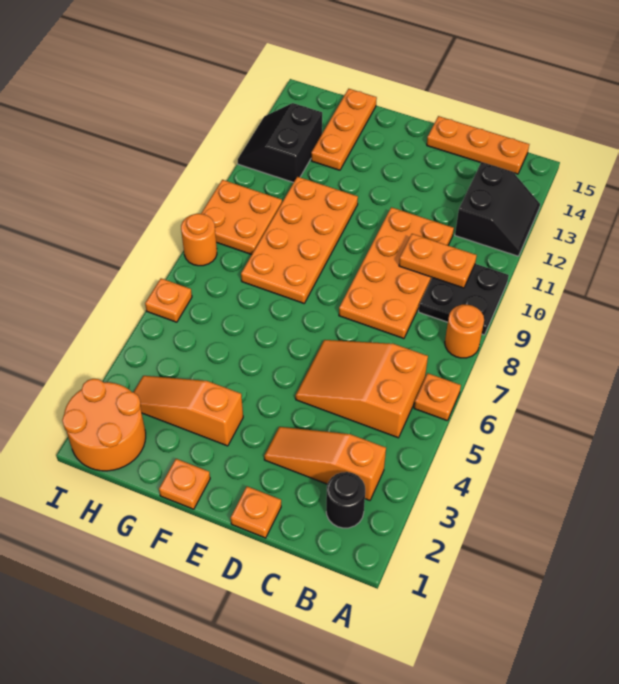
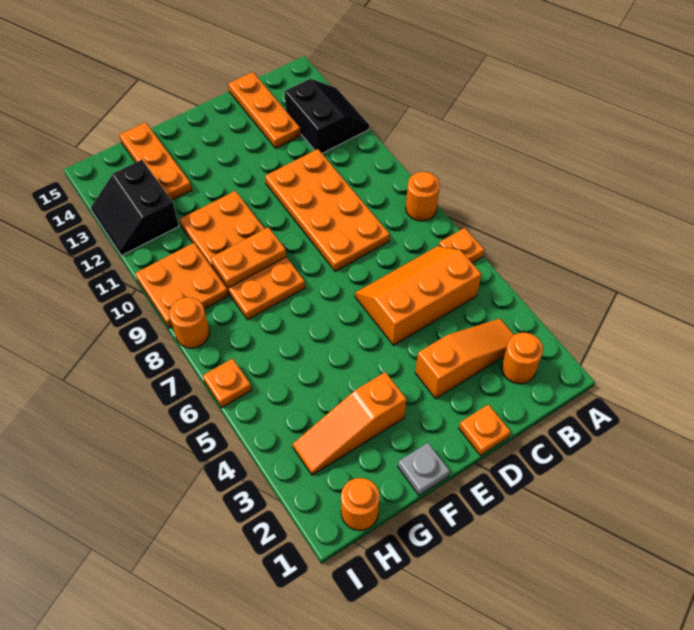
black 2x2 plate [419,264,509,335] -> none
black 1x1 round brick [326,472,365,528] -> orange 1x1 round brick [501,332,543,384]
orange 1x3 slope [264,427,386,500] -> orange 1x3 slope turned to [415,319,514,399]
orange 2x3 slope [295,340,428,438] -> orange 2x3 slope turned to [355,246,481,345]
orange 1x2 plate [399,234,477,288] -> orange 1x2 plate moved to [211,227,286,288]
orange 1x3 plate [427,116,529,174] -> orange 1x3 plate turned to [228,72,301,148]
orange 1x1 plate [159,459,210,509] -> grey 1x1 plate [398,443,450,495]
orange 2x2 round brick [62,379,146,471] -> orange 1x1 round brick [341,478,380,531]

